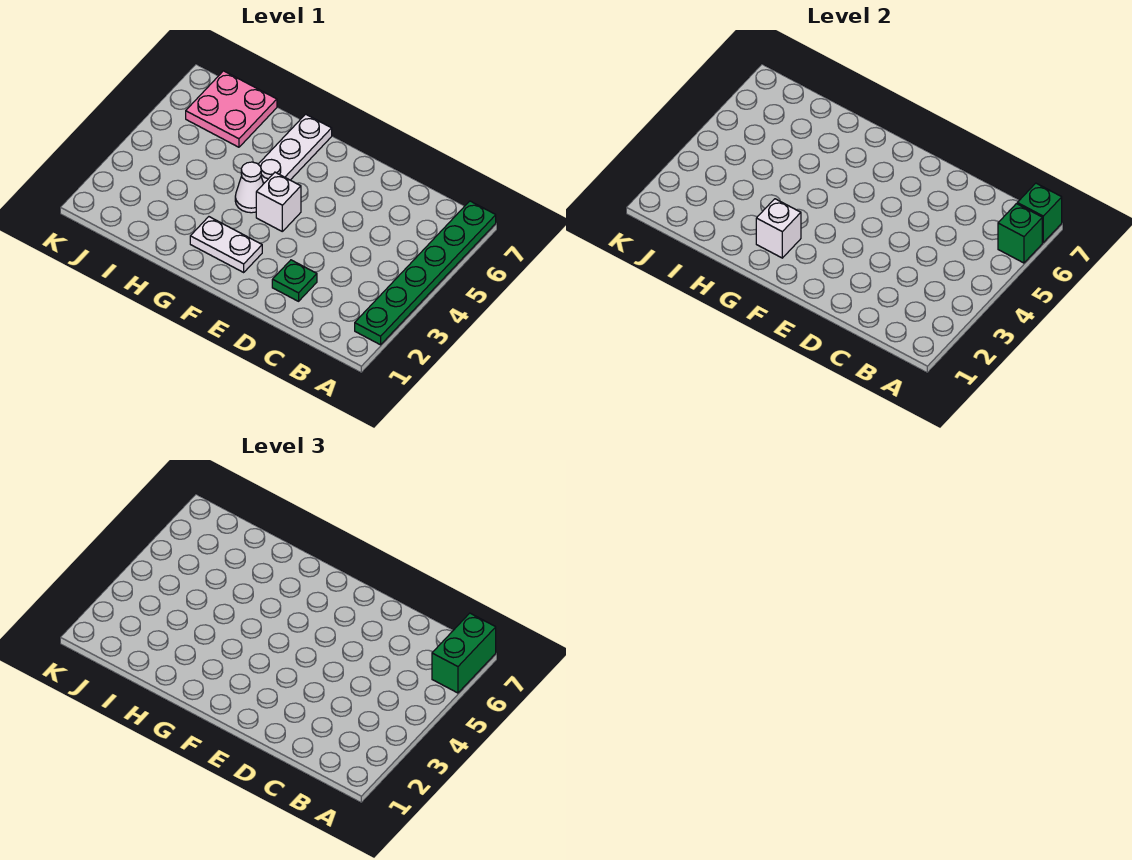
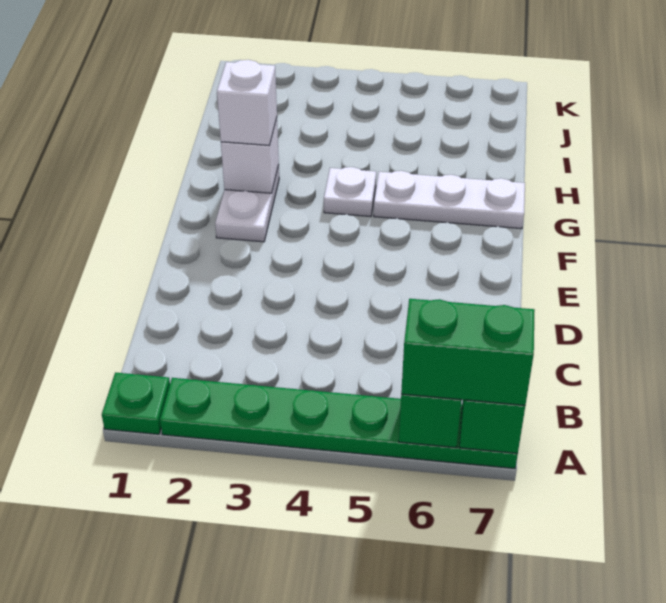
green 1x1 plate [272,260,317,301] -> green 1x1 plate moved to [102,373,170,434]
white 1x1 brick [256,172,301,231] -> white 1x1 brick moved to [217,60,277,146]
white 1x1 cone [235,162,264,213] -> white 1x1 plate [324,167,376,216]
pink 2x2 plate [186,71,277,147] -> none

